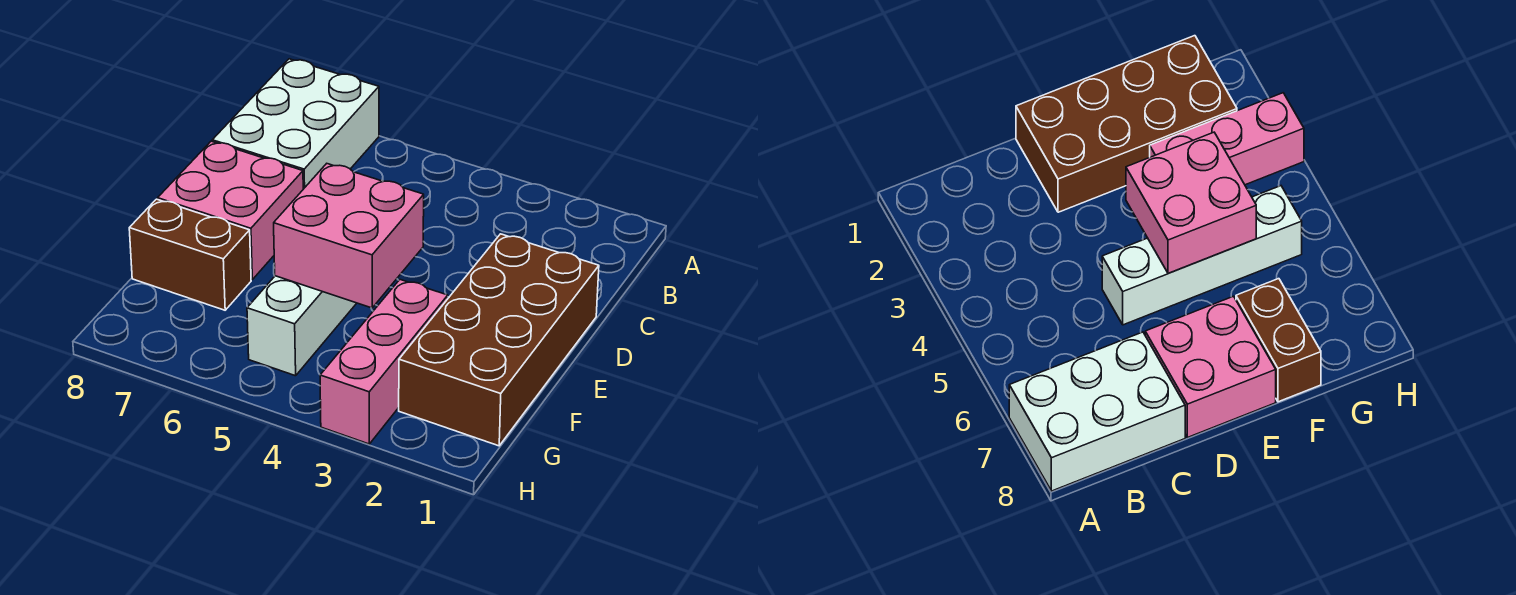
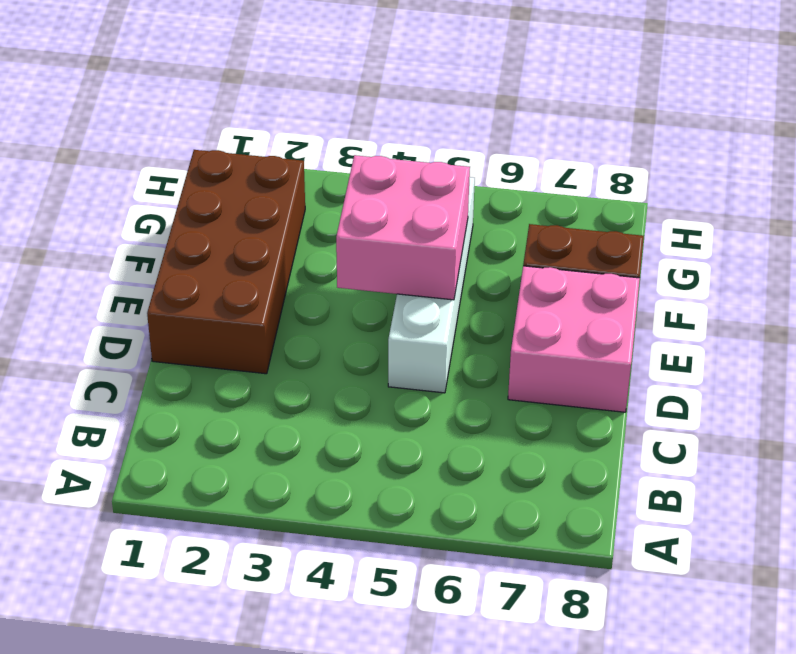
white 2x3 brick [212,59,379,189] -> none
pink 1x3 brick [320,280,448,444] -> none

